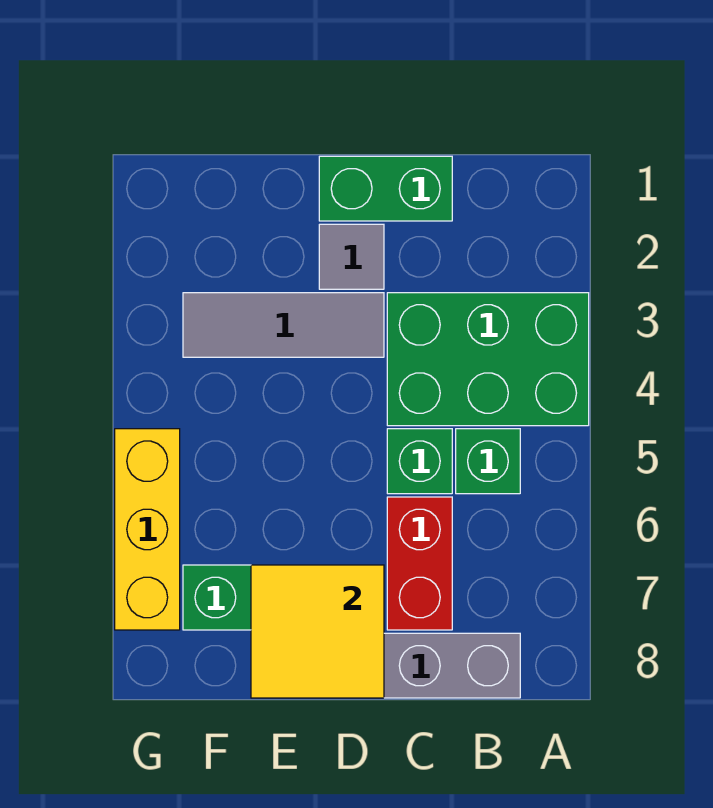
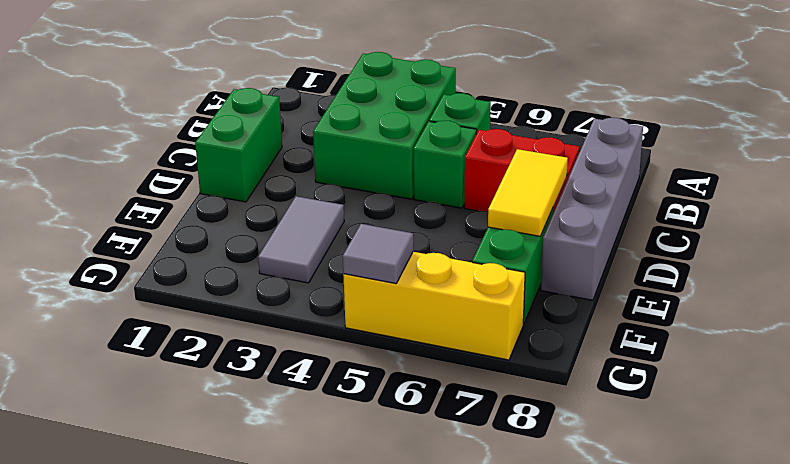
grey 1x1 tile [319,224,384,289] -> grey 1x1 tile moved to [343,224,413,284]
grey 1x3 tile [183,293,384,357] -> grey 1x2 tile [258,196,344,283]
yellow 2x2 tile [251,565,384,698] -> yellow 1x2 tile [488,149,568,236]

